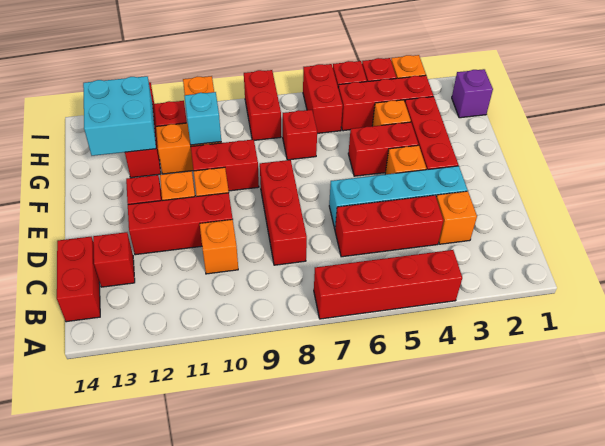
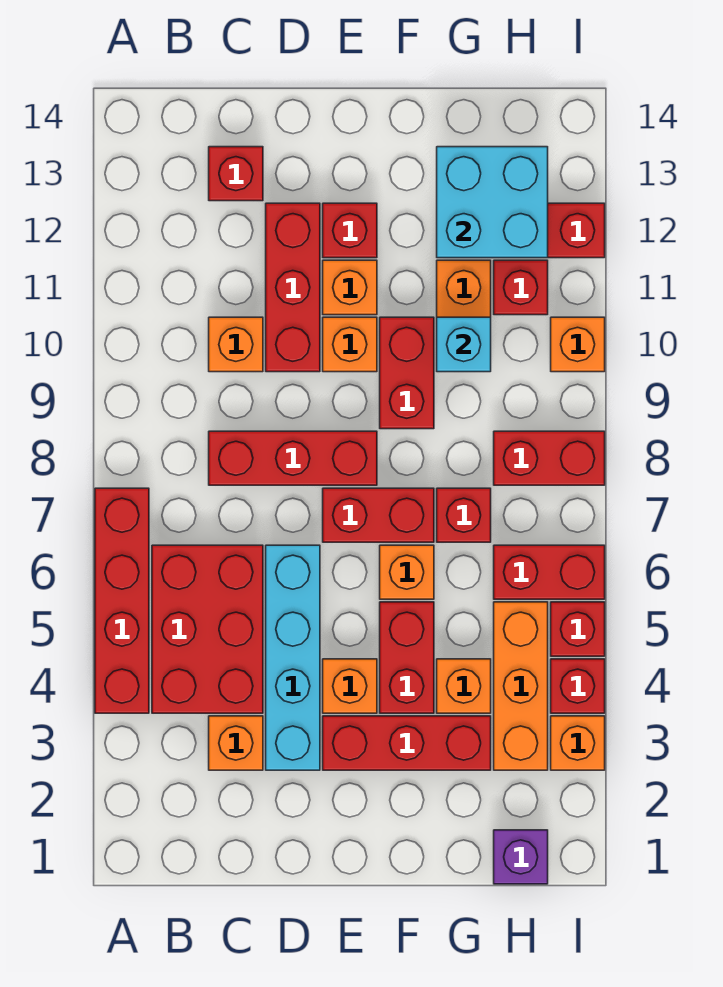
red 1x2 brick [57,237,100,322] -> red 1x2 brick moved to [323,488,434,542]
red 1x3 brick [335,195,444,257] -> red 2x3 brick [152,545,263,713]
none -> orange 1x1 brick [380,545,434,599]
red 1x3 brick [338,75,433,131] -> orange 1x3 brick [494,602,548,770]

